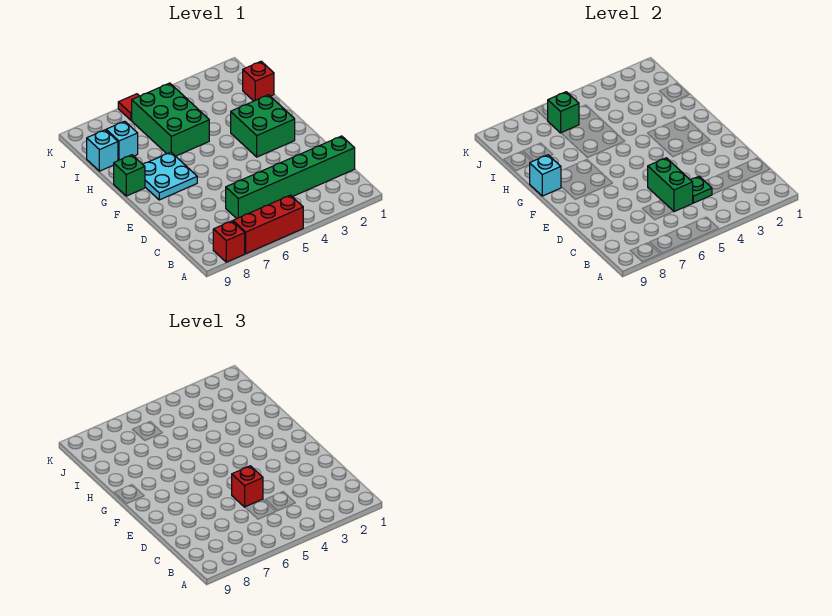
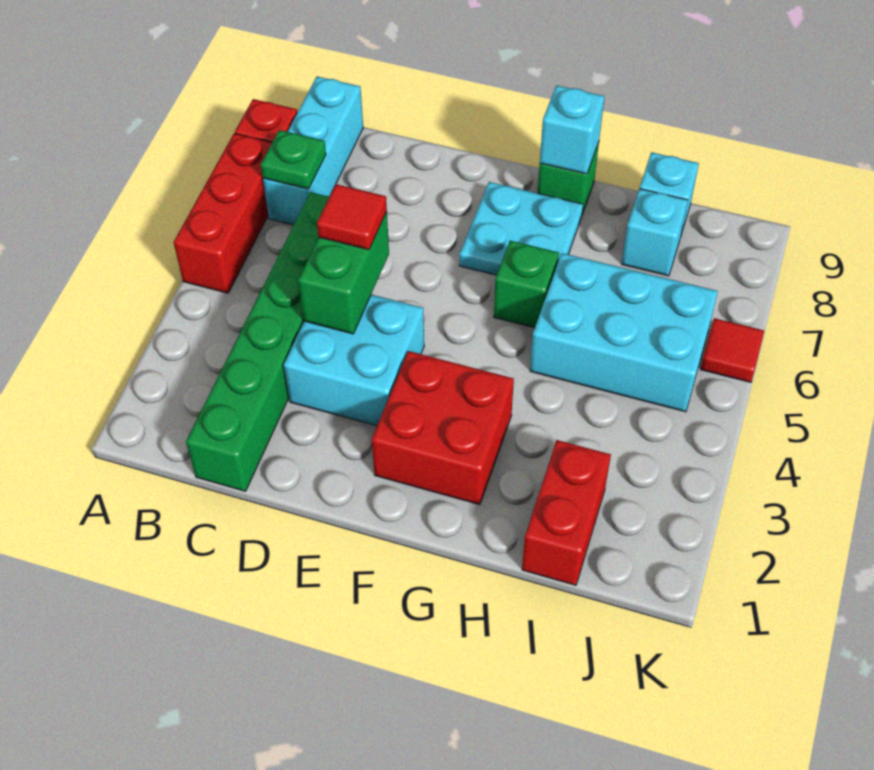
none -> cyan 1x3 brick [263,77,363,225]
green 1x1 plate [691,176,712,203] -> green 1x1 plate moved to [261,130,326,189]
green 1x2 brick [648,158,693,212] -> green 1x2 brick turned to [298,212,389,334]
none -> cyan 2x2 brick [284,295,424,426]
red 1x1 brick [232,466,263,507] -> red 1x1 tile [317,184,387,250]
green 2x2 brick [231,95,295,157] -> red 2x2 brick [372,351,514,505]
green 2x3 brick [132,83,209,156] -> cyan 2x3 brick [530,253,718,412]
red 1x1 brick [243,61,274,101] -> red 1x2 brick [522,440,611,585]
green 1x1 brick [548,92,579,133] -> green 1x1 brick moved to [494,241,559,328]

